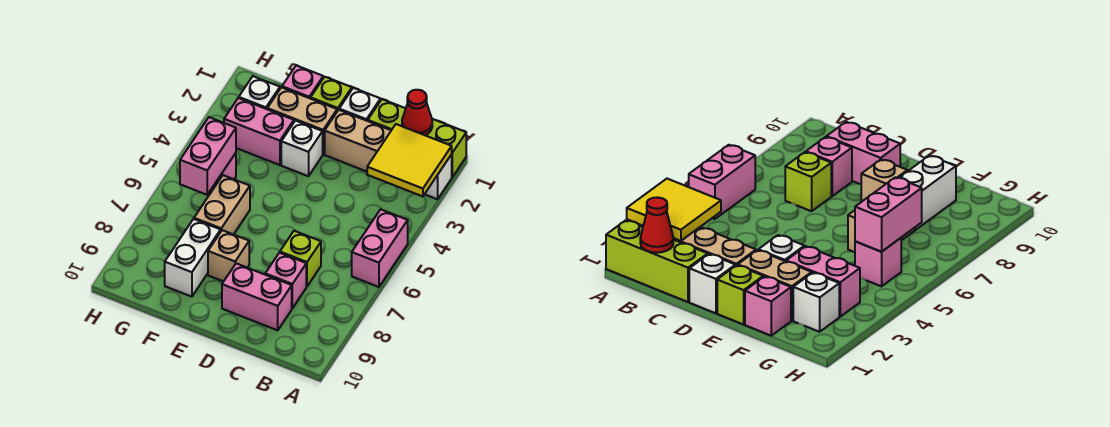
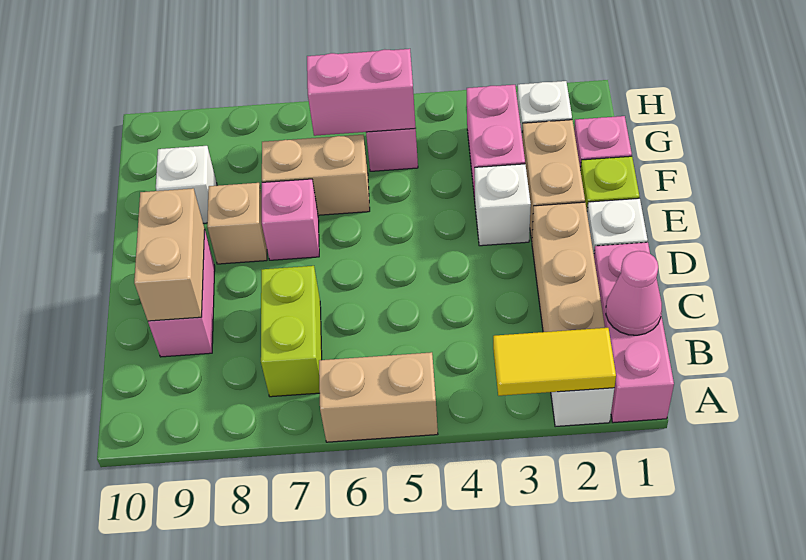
lime 1x3 brick [368,99,466,177] -> pink 1x3 brick [594,242,674,423]
yellow 2x2 tile [367,124,452,196] -> yellow 1x2 tile [493,328,616,396]
pink 1x2 brick [352,209,408,287] -> tan 1x2 brick [319,352,438,442]
red 1x1 cone [402,90,432,135] -> pink 1x1 cone [606,251,662,335]
lime 1x1 brick [280,231,321,286] -> lime 1x2 brick [261,266,322,397]
pink 1x1 brick [265,253,306,308] -> pink 1x1 brick moved to [262,179,319,260]
none -> tan 1x2 brick [134,188,205,321]
white 1x2 brick [165,219,221,297] -> white 1x1 brick [156,146,217,223]

